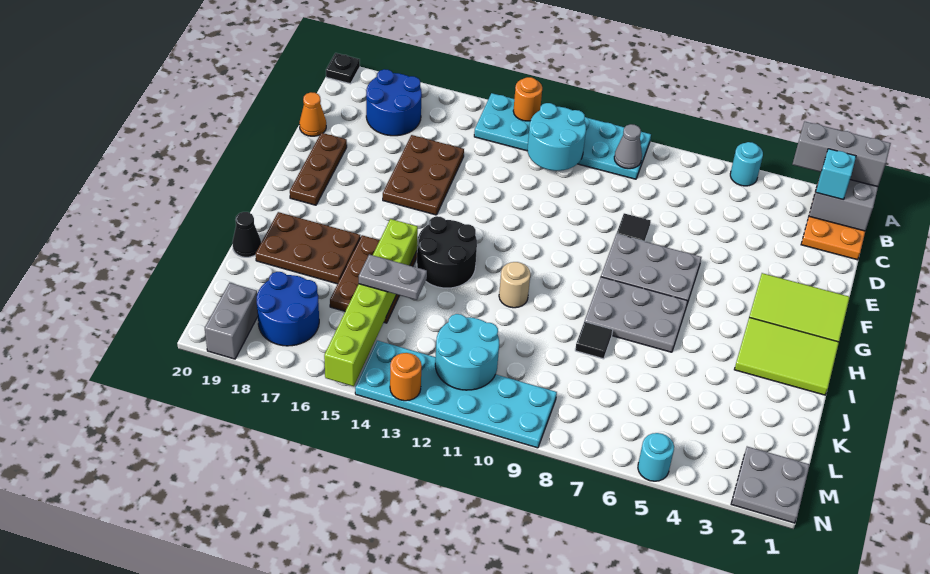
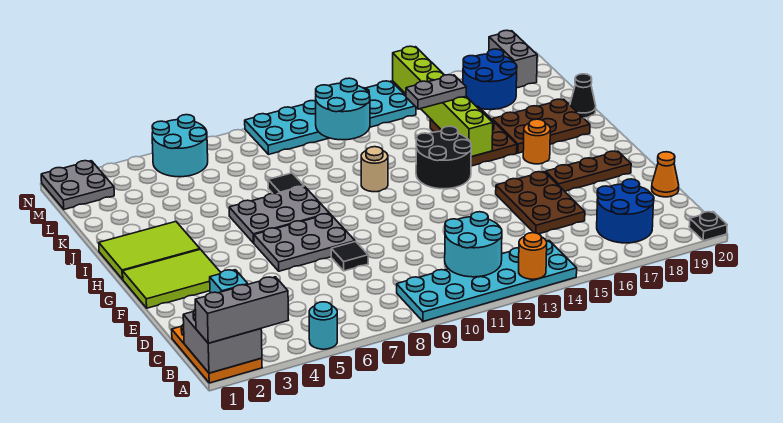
grey 1x1 cone [614,124,642,169] -> none
brown 1x3 plate [290,133,347,205] -> brown 1x3 plate turned to [546,151,631,191]
cyan 1x1 round brick [638,433,674,481] -> cyan 2x2 round brick [152,115,208,177]
orange 1x1 round brick [390,353,422,401] -> orange 1x1 round brick moved to [523,119,550,164]

